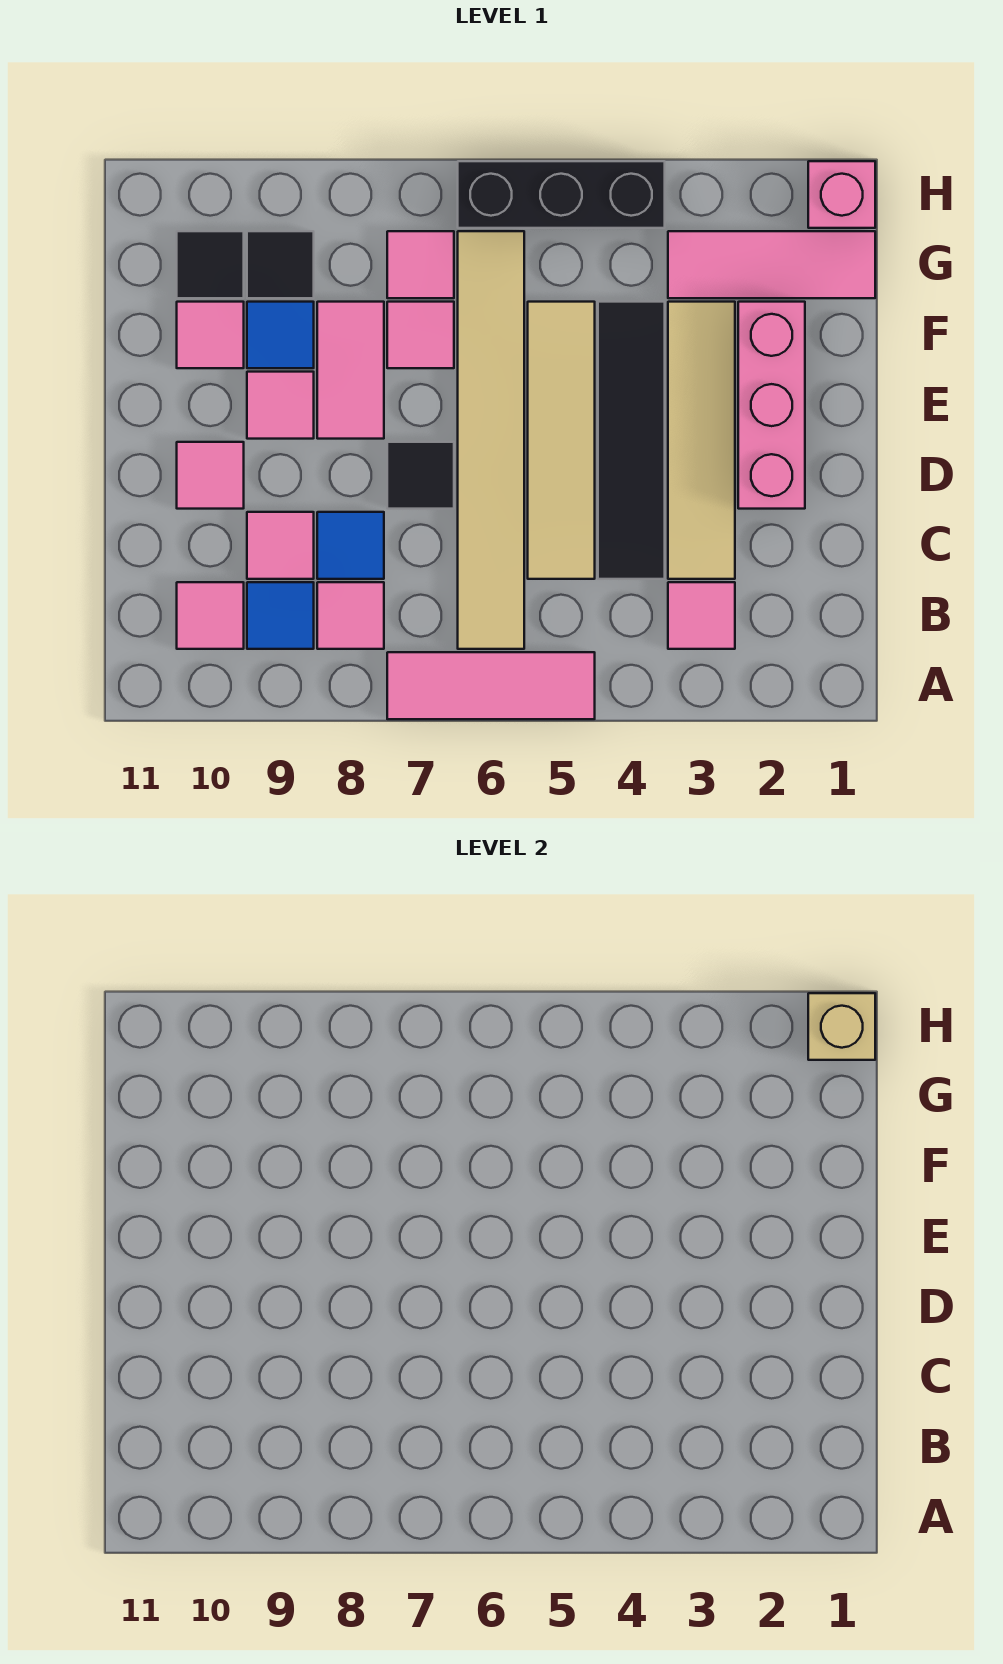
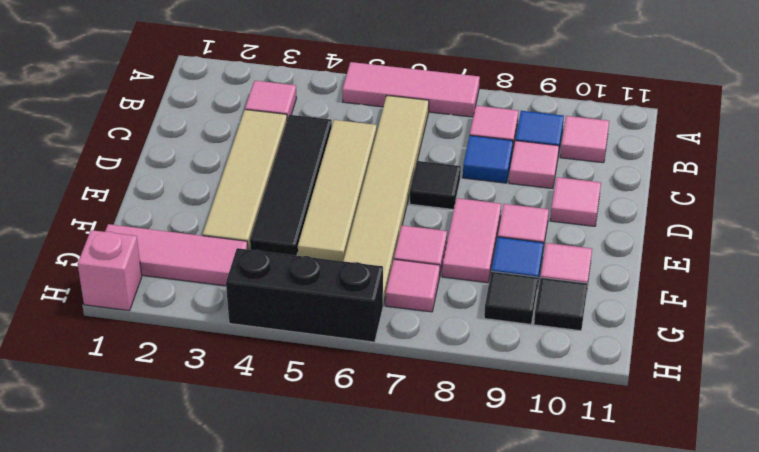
pink 1x3 brick [738,302,805,509] -> none
tan 1x1 brick [808,993,875,1060] -> none

